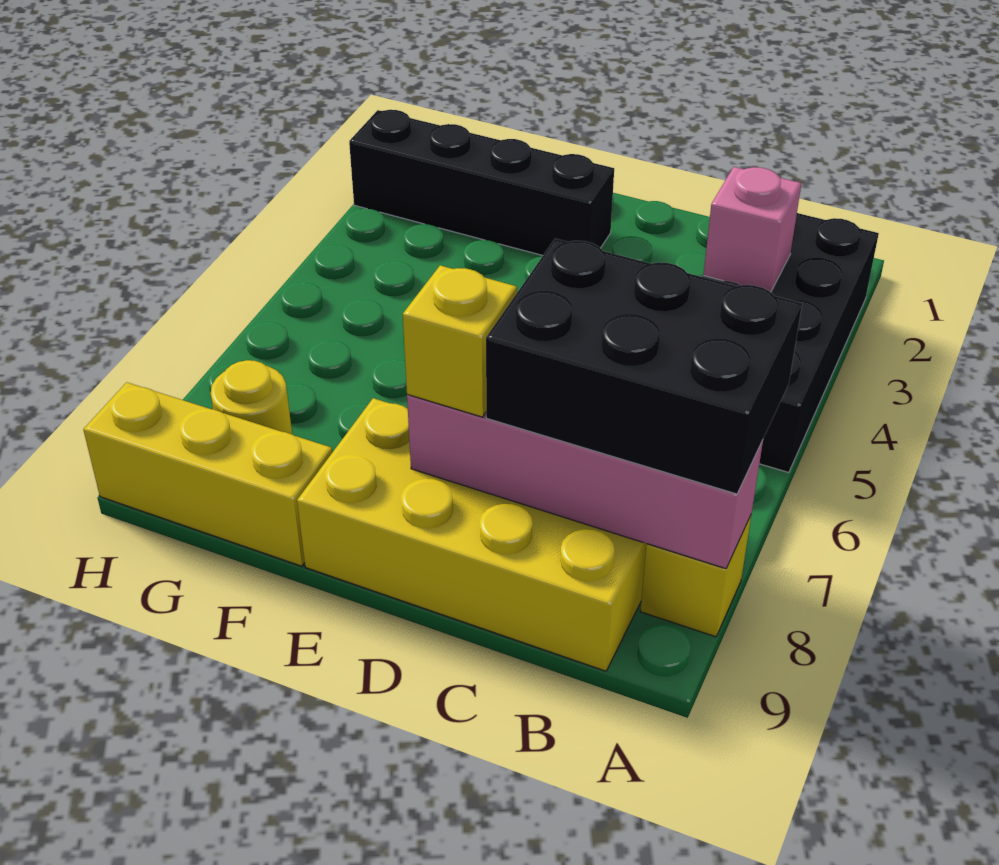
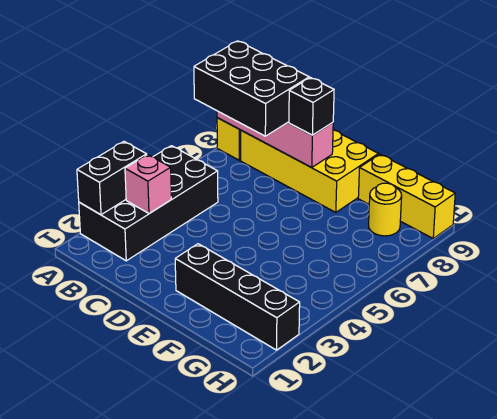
none -> black 1x2 brick [77,142,147,215]
yellow 1x1 brick [403,265,517,417] -> black 1x1 brick [289,78,334,135]

